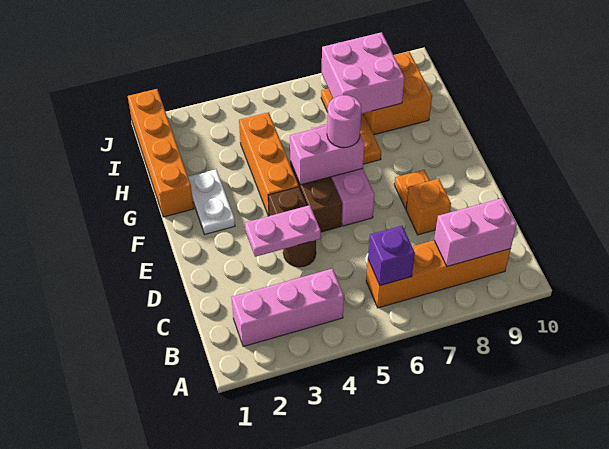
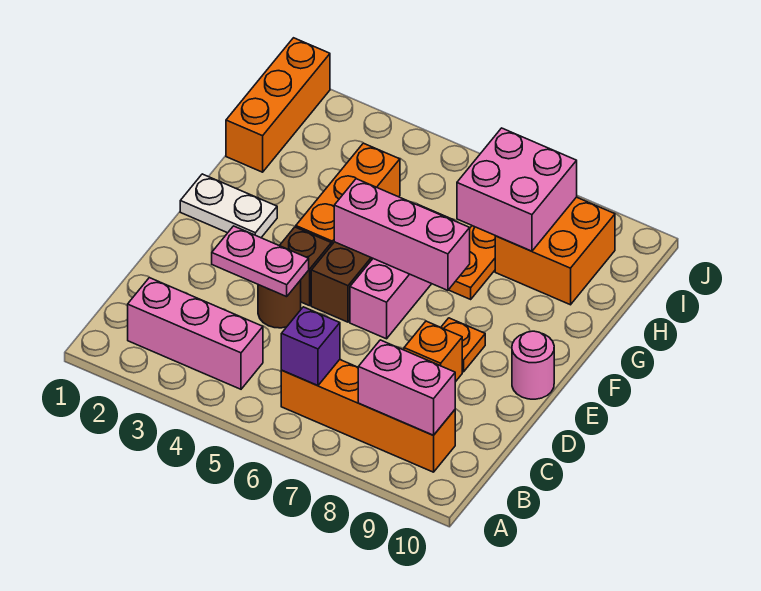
white 1x2 plate [188,169,235,234] -> white 1x2 plate turned to [180,174,277,238]
pink 1x2 brick [290,126,365,185] -> pink 1x3 brick [334,179,470,290]
pink 1x1 round brick [327,95,361,148] -> pink 1x1 round brick moved to [512,331,554,399]
orange 1x4 brick [128,89,194,217] -> orange 1x3 brick [226,38,330,172]

